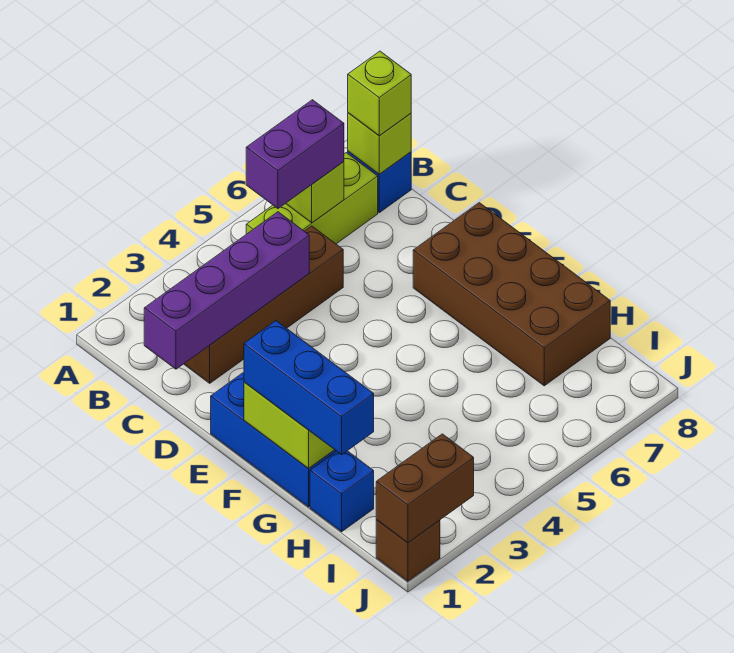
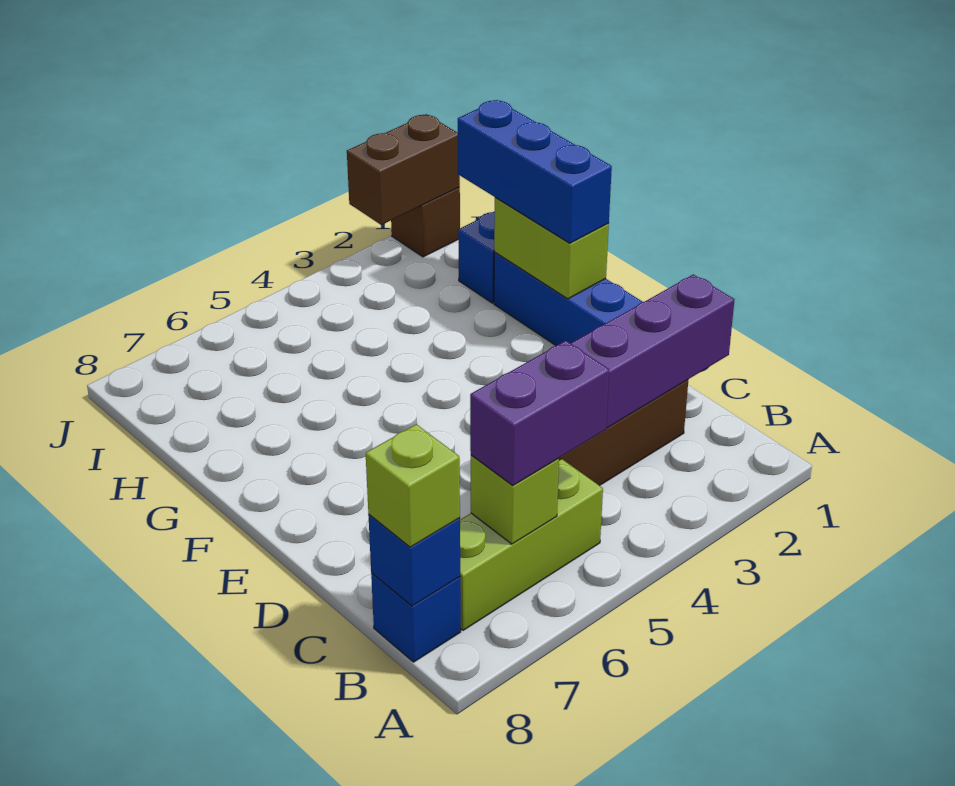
lime 1x1 brick [348,113,411,174] -> blue 1x1 brick [368,515,460,606]
brown 2x4 brick [413,203,610,386] -> none

